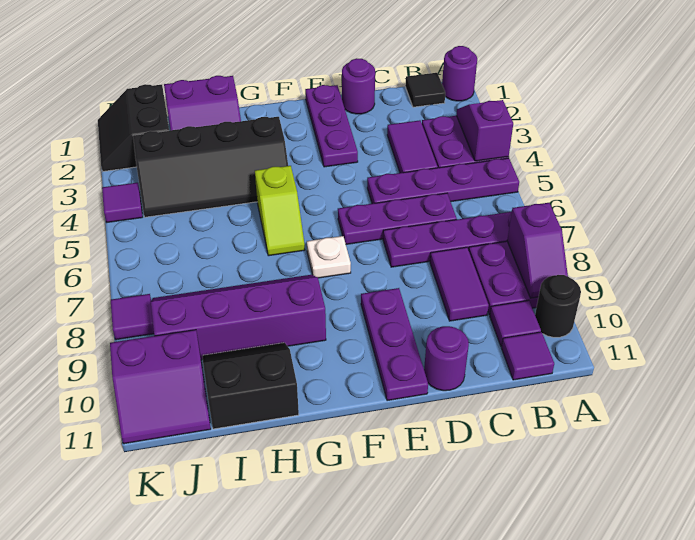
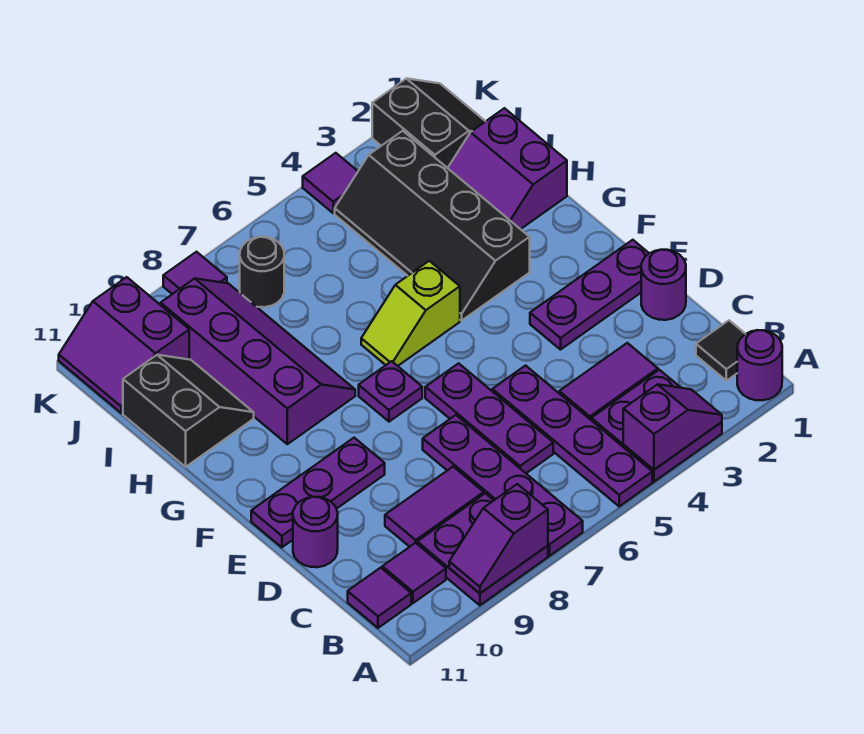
black 1x1 round brick [535,275,581,337] -> black 1x1 round brick moved to [240,237,284,307]
white 1x1 plate [307,236,351,278] -> purple 1x1 plate [359,361,422,422]
black 2x2 slope [98,84,169,171] -> black 2x2 slope turned to [372,79,485,168]

